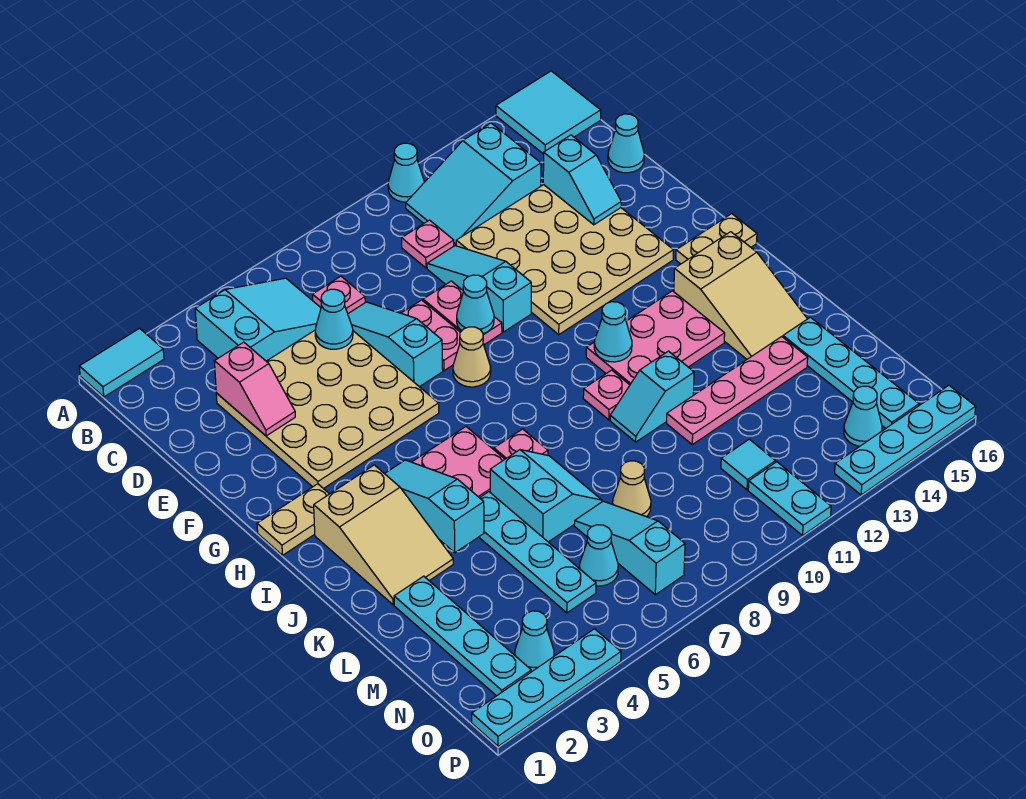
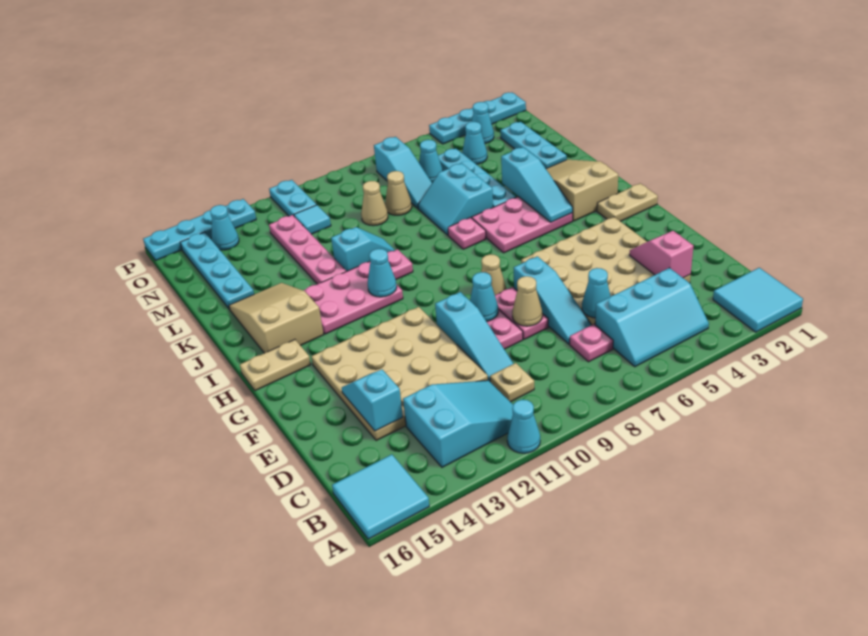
cyan 1x2 tile [79,328,164,397] -> cyan 2x2 tile [713,268,803,332]
cyan 2x3 slope [195,278,321,361] -> cyan 2x3 slope turned to [595,268,709,367]
pink 1x1 plate [402,220,454,268] -> tan 1x1 plate [490,363,534,402]
cyan 1x1 cone [608,114,644,173] -> cyan 1x1 cone moved to [462,122,487,164]
none -> tan 1x1 cone [512,276,542,326]
cyan 1x4 plate [394,576,531,696] -> cyan 1x3 plate [500,122,567,169]
pink 1x4 plate [667,337,808,445] -> pink 1x4 plate turned to [269,215,346,284]
none -> tan 1x1 cone [361,181,388,226]

